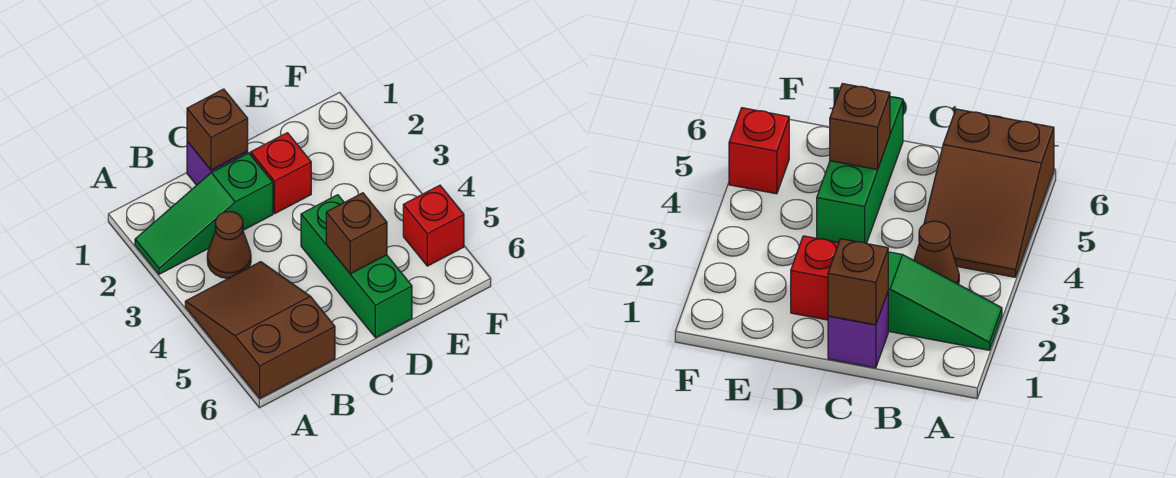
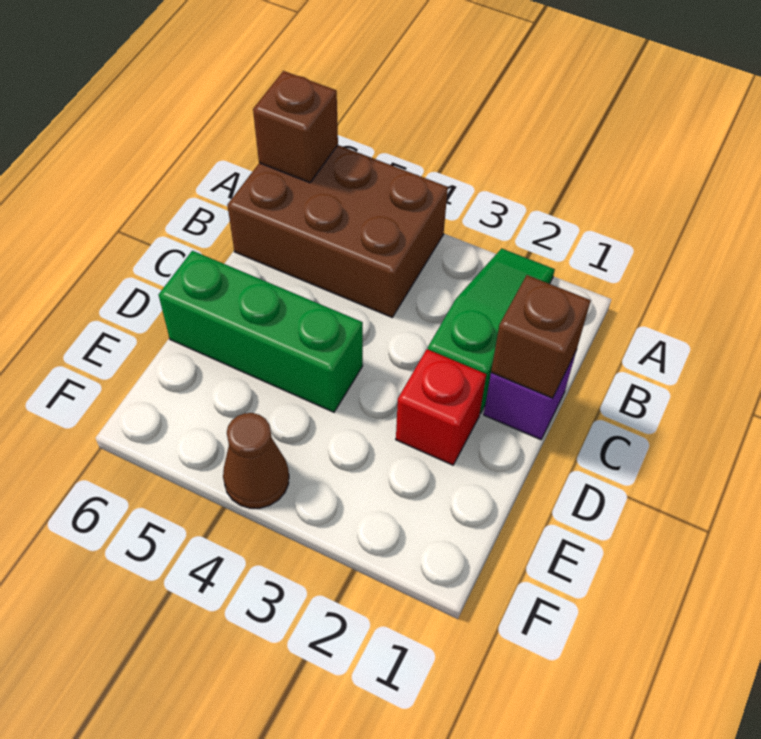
brown 2x3 slope [185,262,335,398] -> brown 2x3 brick [227,145,448,317]
brown 1x1 cone [207,212,251,278] -> brown 1x1 cone moved to [223,413,289,508]
brown 1x1 brick [326,193,387,274] -> brown 1x1 brick moved to [253,71,338,183]
red 1x1 brick [403,185,464,266] -> none

